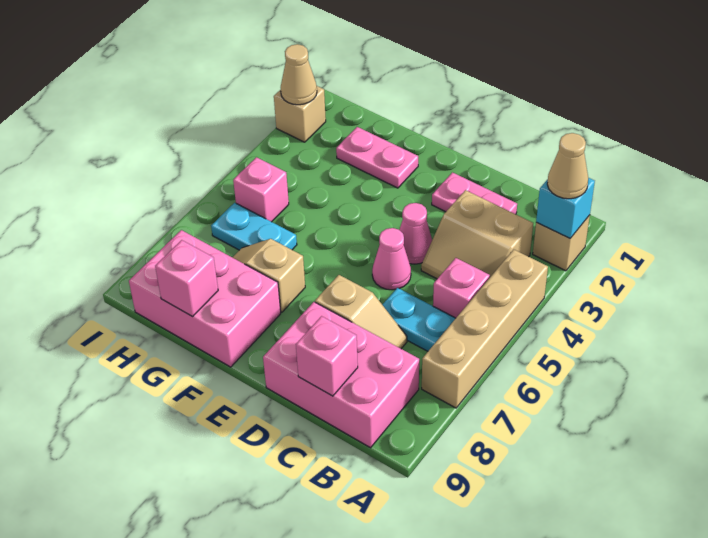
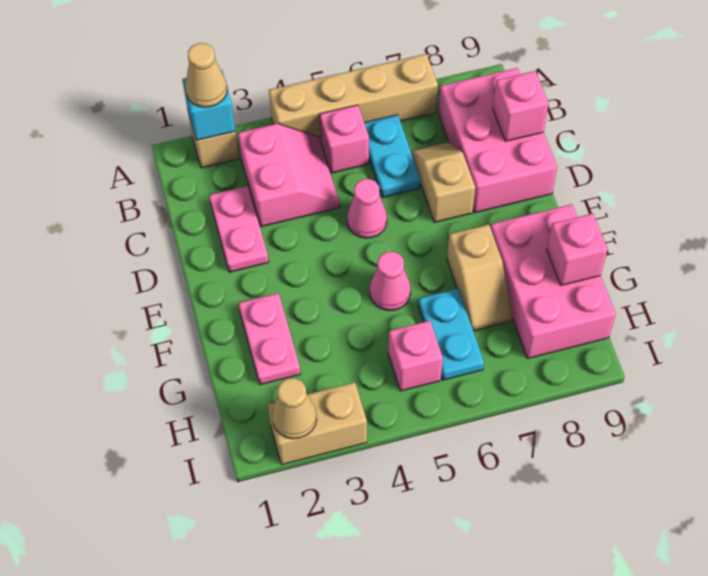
tan 2x2 slope [421,190,533,279] -> pink 2x2 slope [238,124,340,227]
pink 1x1 cone [400,203,432,264] -> pink 1x1 cone moved to [370,252,411,311]
tan 1x1 brick [274,86,326,142] -> tan 1x2 brick [268,382,367,465]

